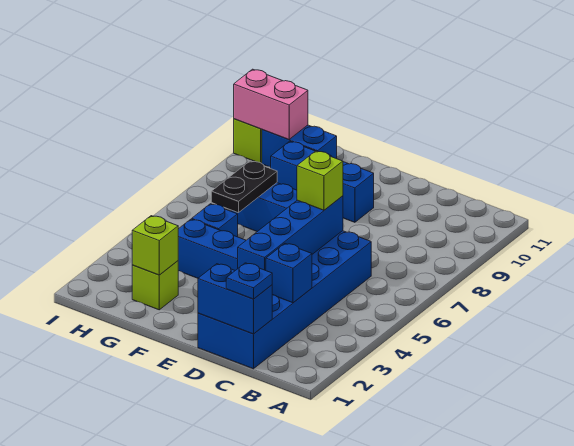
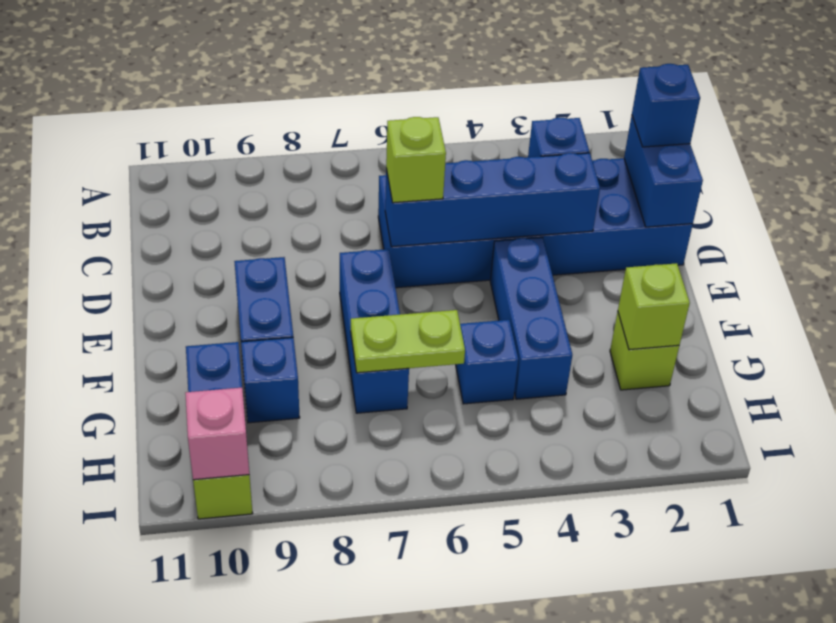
blue 1x1 plate [226,263,272,299] -> blue 1x1 brick [632,64,700,147]
black 1x2 plate [211,161,277,213] -> lime 1x2 plate [351,310,465,373]
pink 1x2 brick [234,69,308,139] -> pink 1x1 brick [185,388,249,480]

